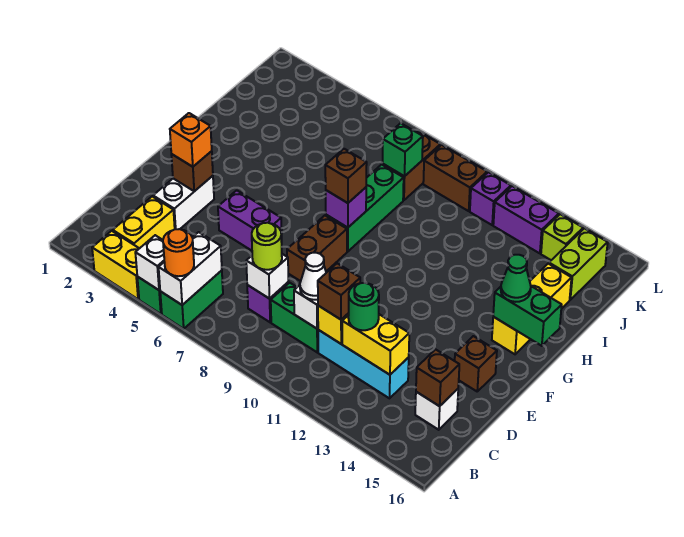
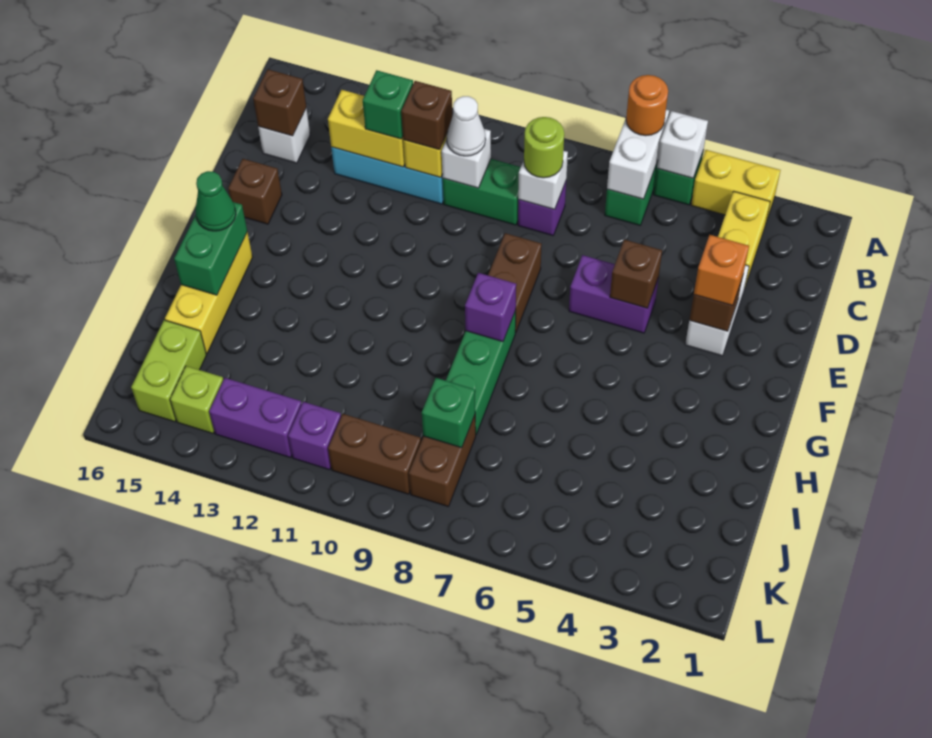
green 1x1 round brick [348,283,379,330] -> green 1x1 brick [363,70,413,139]
brown 1x1 brick [325,149,367,203] -> brown 1x1 brick moved to [610,240,662,308]
green 1x2 brick [493,286,562,346] -> green 1x2 brick turned to [174,202,247,295]

